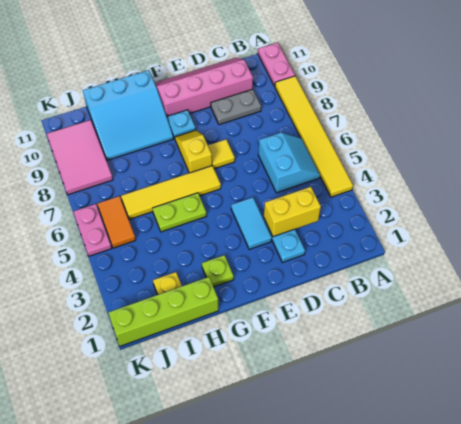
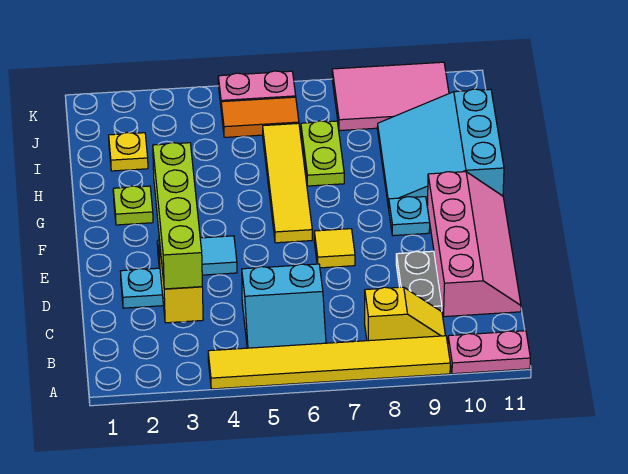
yellow 1x2 slope [175,130,212,173] -> yellow 1x2 slope moved to [365,287,445,341]
lime 1x2 plate [152,193,206,232] -> lime 1x2 plate moved to [301,121,344,186]
lime 1x4 brick [108,277,219,346] -> lime 1x4 brick moved to [153,143,202,289]

